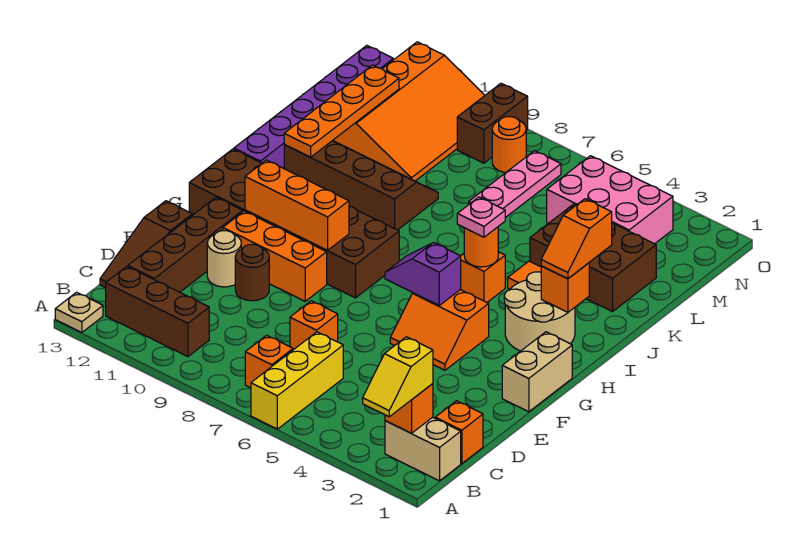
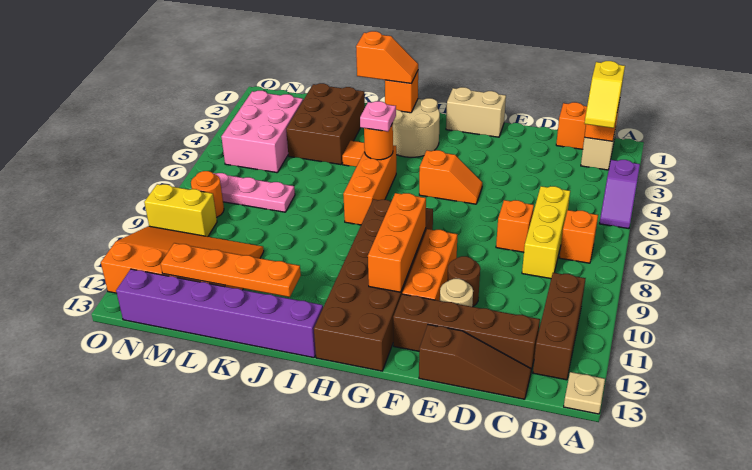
yellow 1x2 slope [363,337,433,417] -> yellow 1x2 slope turned to [584,61,625,128]
yellow 1x3 brick [251,332,343,429] -> yellow 1x3 brick turned to [522,186,570,279]
orange 2x2 slope [390,290,489,370] -> orange 1x2 slope [419,150,482,204]
purple 1x2 slope [385,243,461,305] -> purple 1x2 slope moved to [599,160,640,229]
orange 1x1 brick [460,252,505,302] -> orange 1x3 brick [343,145,396,225]
brown 2x4 slope [284,141,438,230] -> none
brown 1x2 brick [457,83,528,163] -> yellow 1x2 brick [144,184,217,237]

